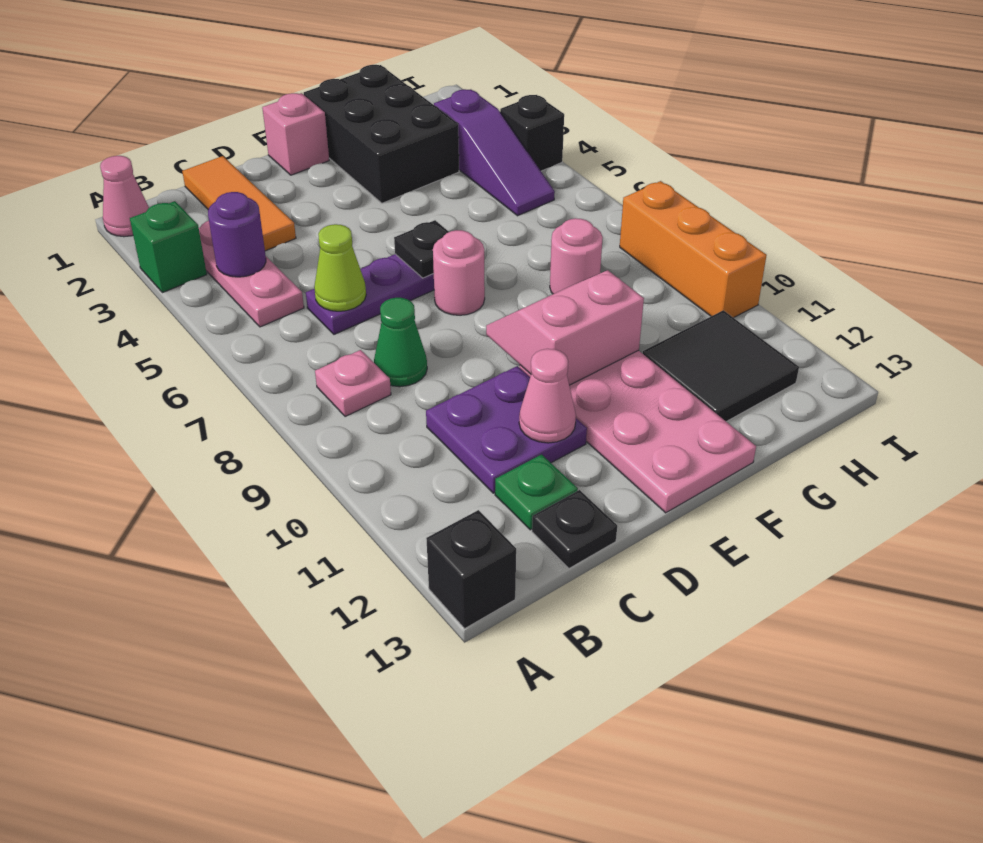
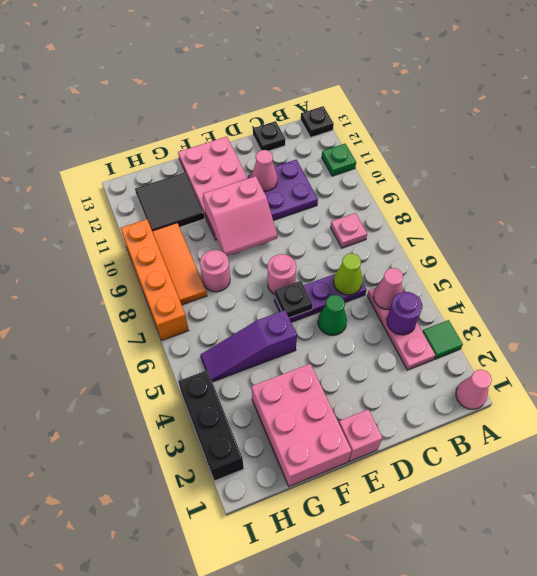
green 1x1 brick [130,201,207,293] -> green 1x1 tile [422,320,463,359]
black 1x1 brick [426,510,516,628] -> black 1x1 plate [301,106,334,137]
none -> pink 1x1 cone [373,268,403,310]
orange 1x3 tile [182,156,296,251] -> orange 1x3 tile moved to [152,223,207,305]
green 1x1 cone [374,298,427,387] -> green 1x1 cone moved to [318,295,347,335]
green 1x1 plate [495,454,578,530] -> green 1x1 plate moved to [322,144,356,176]
black 2x3 brick [304,65,459,203] -> pink 2x3 brick [251,364,352,486]
purple 1x3 slope [434,89,555,216] -> purple 1x3 slope turned to [201,310,297,382]
black 1x1 brick [500,95,564,171] -> black 1x3 brick [178,370,244,481]
orange 1x3 brick [620,181,767,318] -> orange 1x4 brick [121,219,189,340]

